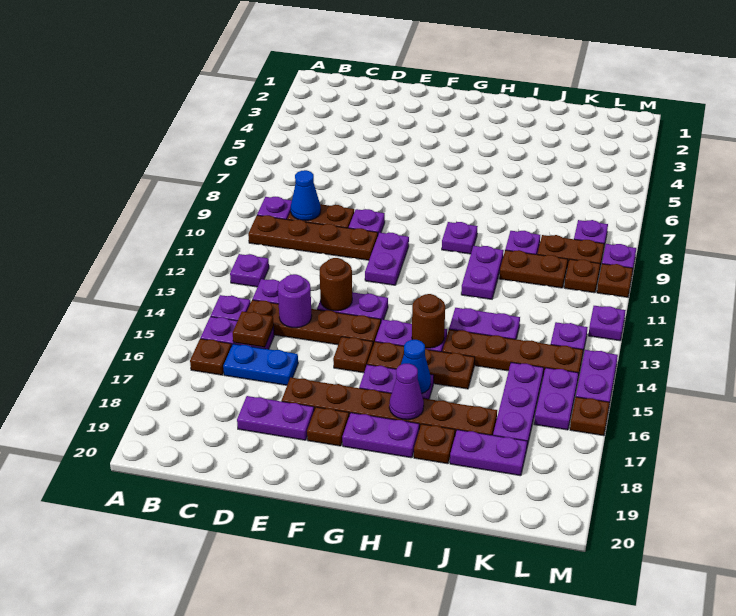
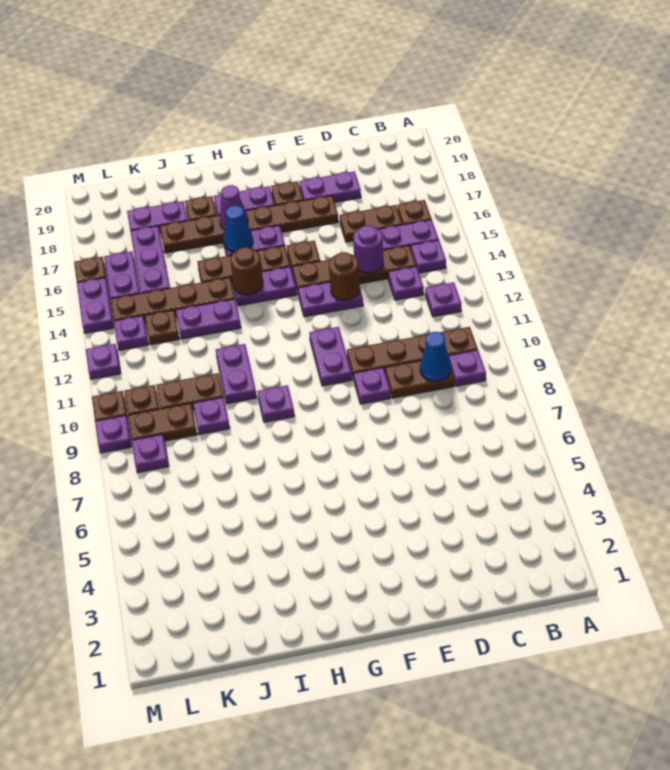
brown 1x1 plate [233,311,274,347] -> brown 1x1 plate moved to [145,310,179,345]
blue 1x2 plate [223,344,298,385] -> brown 1x2 plate [340,205,402,242]

